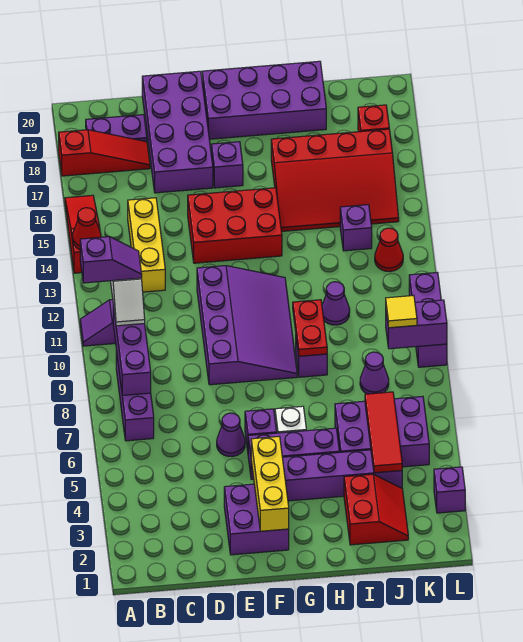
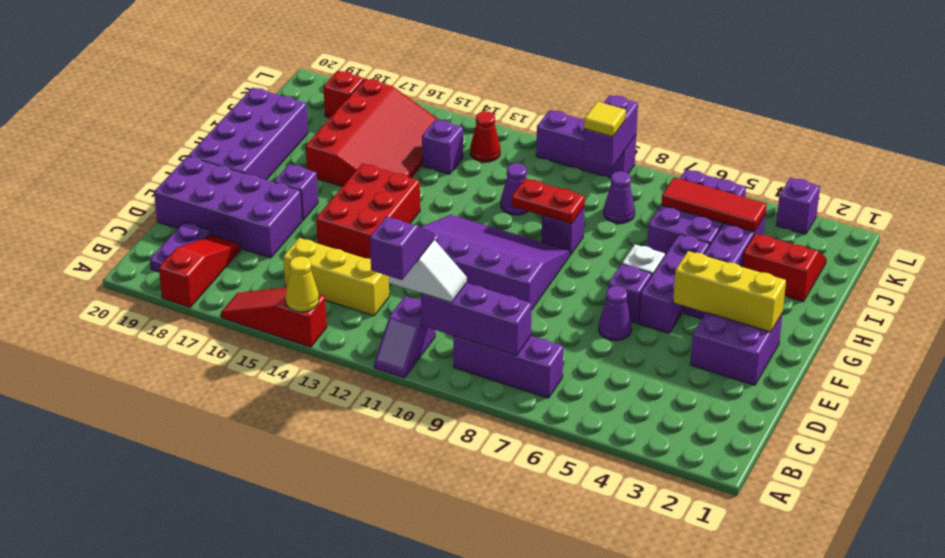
red 1x1 cone [73,208,101,250] -> yellow 1x1 cone [285,256,319,312]

